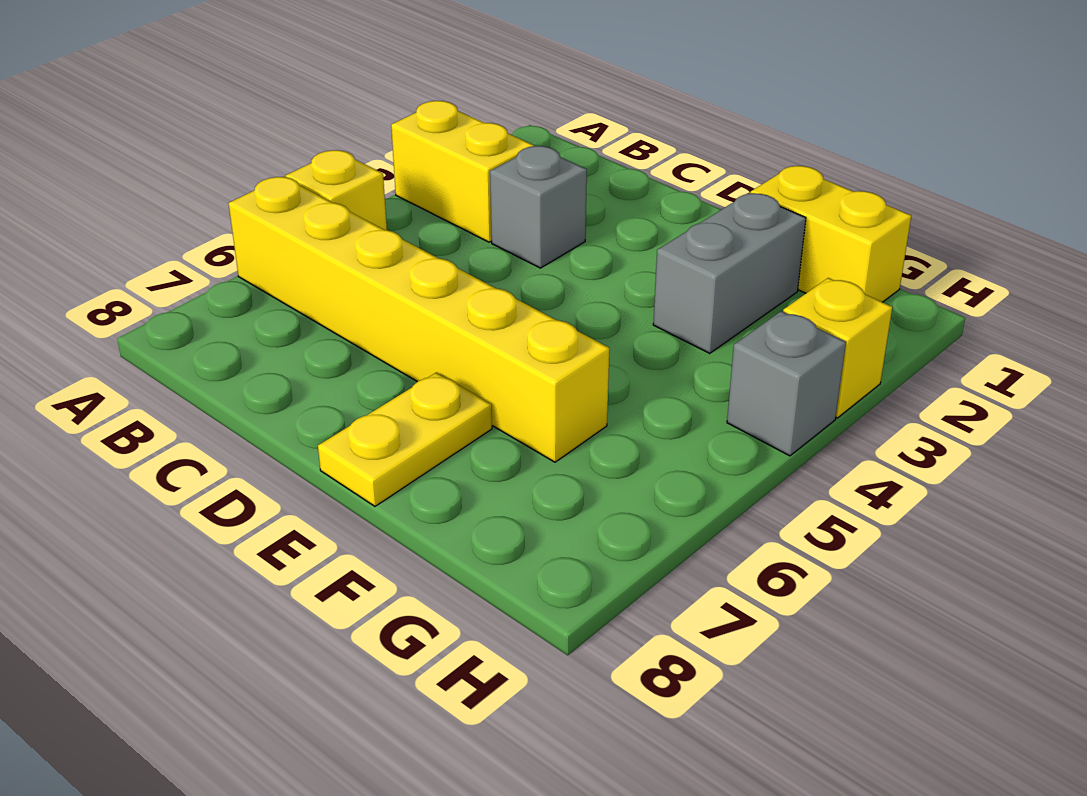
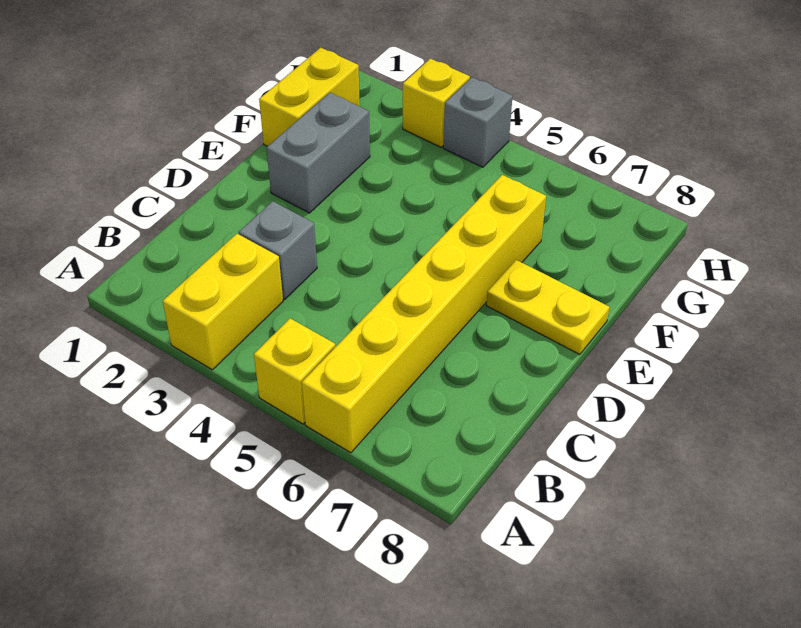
grey 1x2 brick [653,193,806,353] -> grey 1x2 brick turned to [267,93,370,213]

